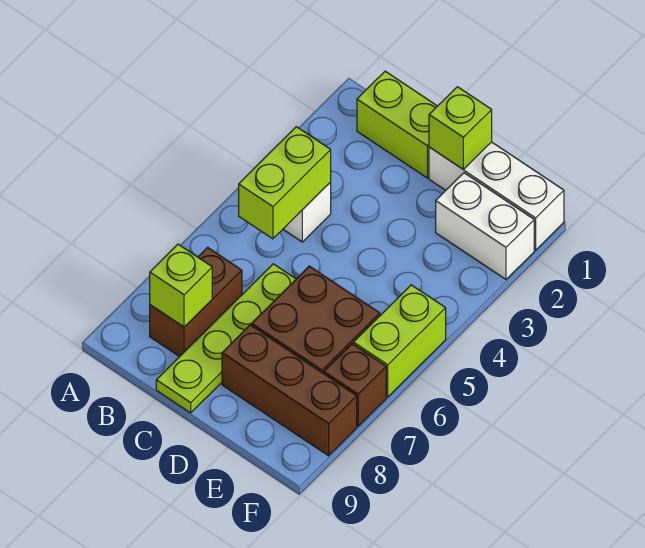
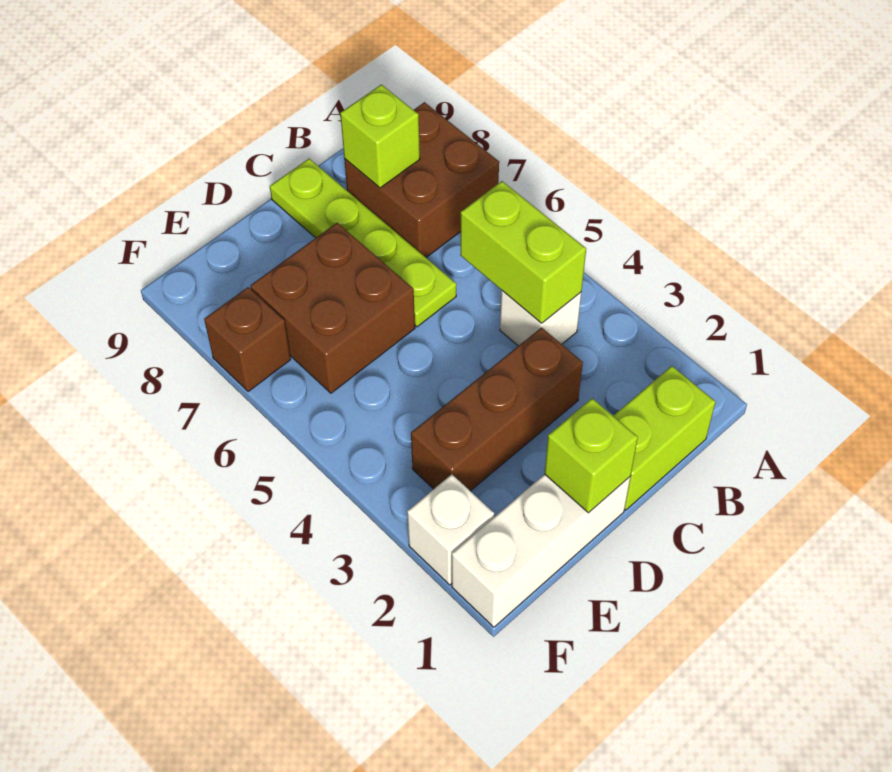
brown 1x2 brick [150,247,242,357] -> brown 2x2 brick [344,102,499,257]
brown 1x3 brick [222,325,357,456] -> brown 1x3 brick moved to [411,327,583,491]
white 1x2 brick [436,173,534,279] -> white 1x1 brick [407,474,494,585]
lime 1x2 brick [353,285,446,397] -> none

